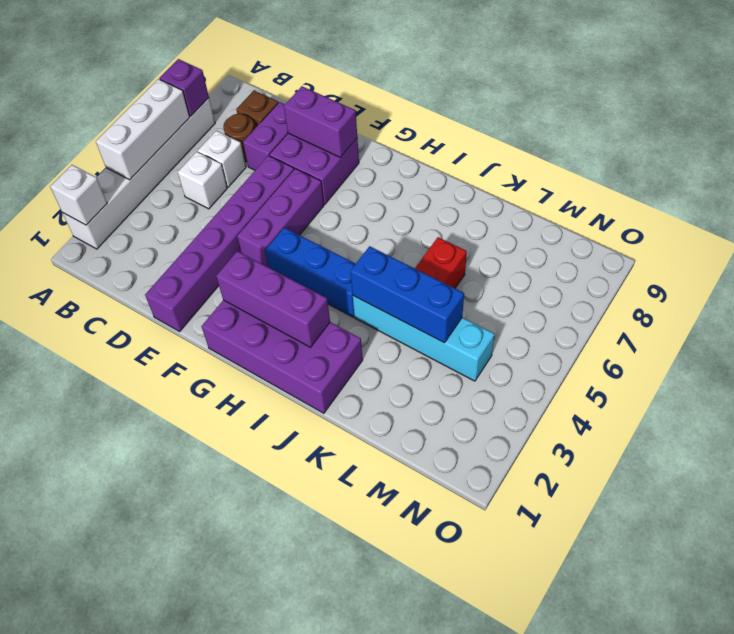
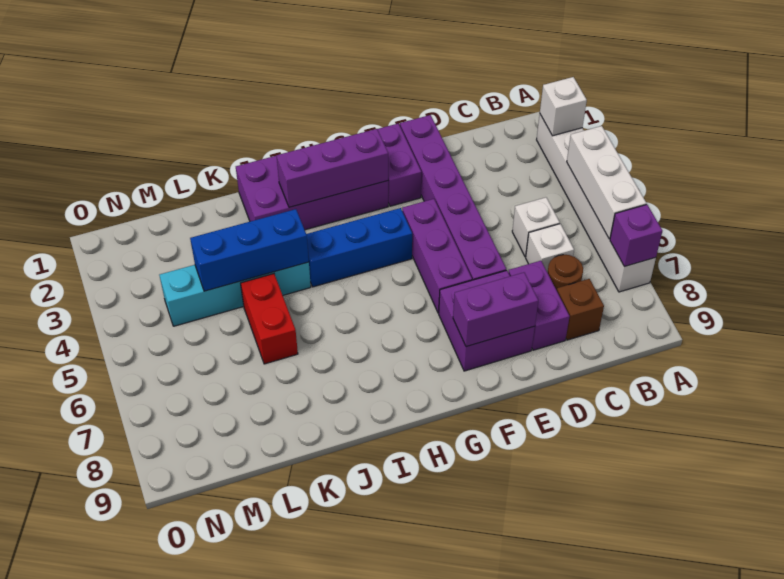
none -> purple 1x2 brick [377,124,421,206]

